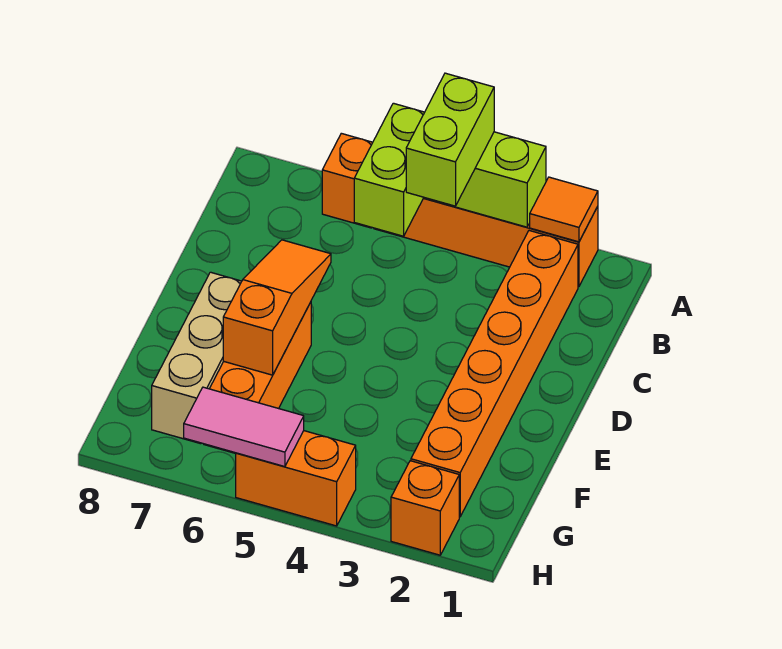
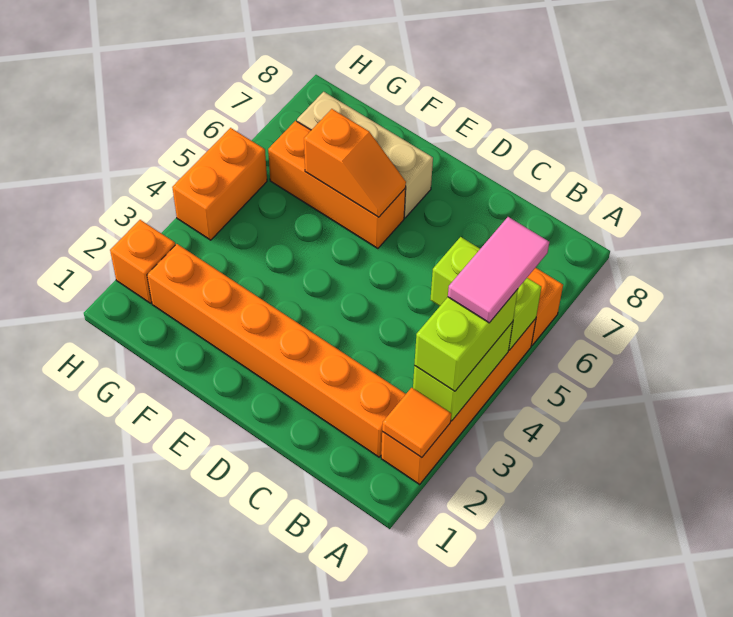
lime 1x2 brick [406,73,494,206] -> lime 1x2 brick turned to [414,289,518,391]
orange 1x3 slope [223,240,331,375] -> orange 1x2 slope [304,109,406,217]
pink 1x2 tile [184,387,304,467] -> pink 1x2 tile moved to [448,217,549,323]

